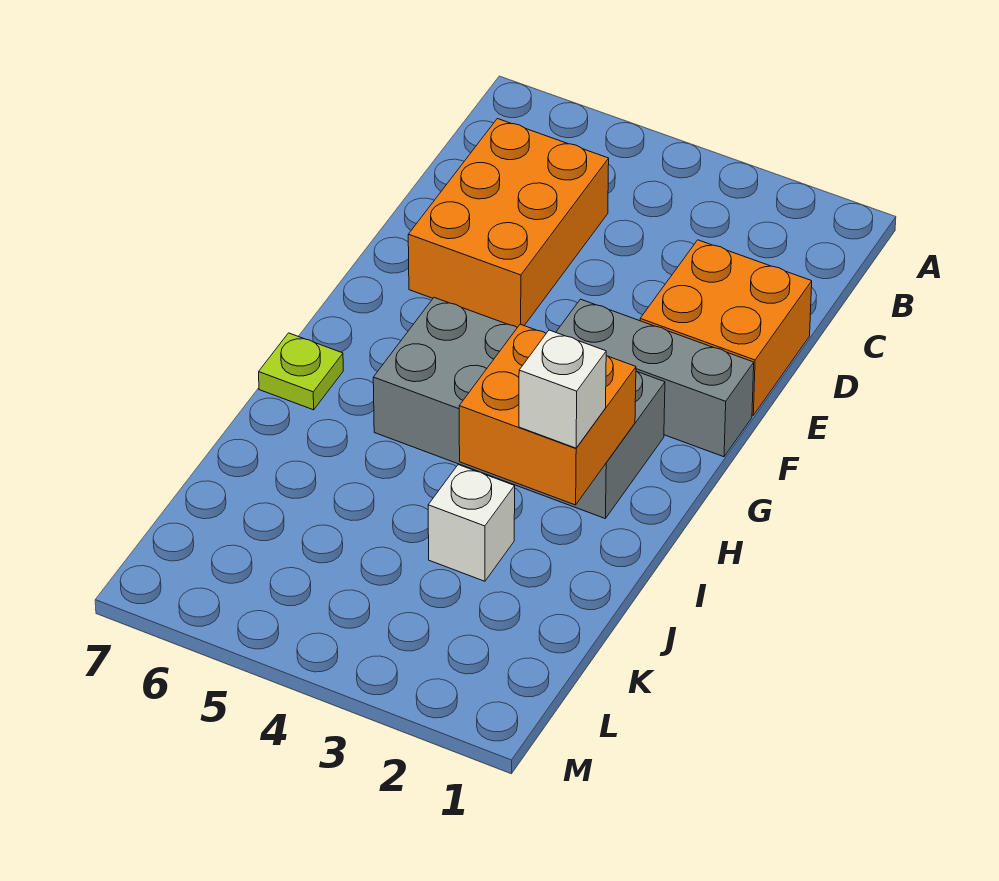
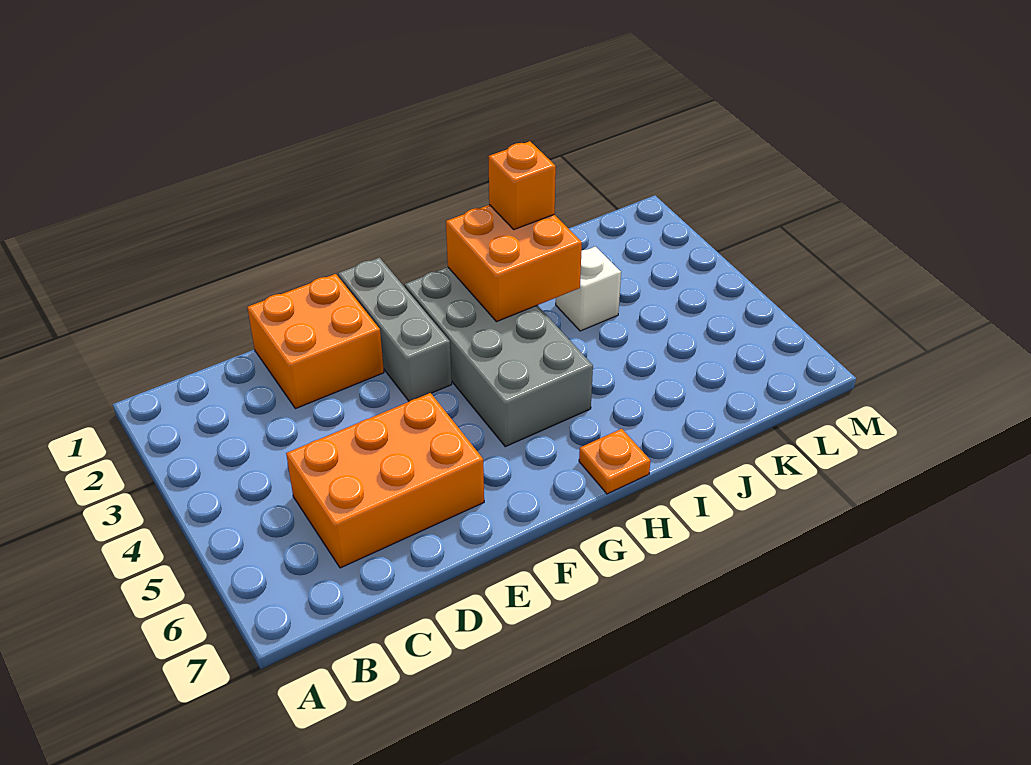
lime 1x1 plate [259,333,343,410] -> orange 1x1 plate [579,429,650,494]
white 1x1 brick [519,330,606,448] -> orange 1x1 brick [488,141,556,230]

